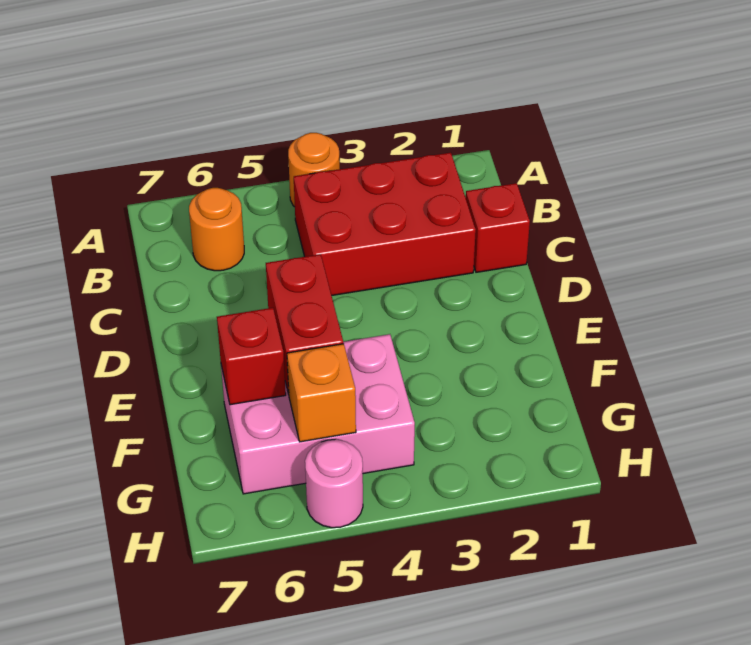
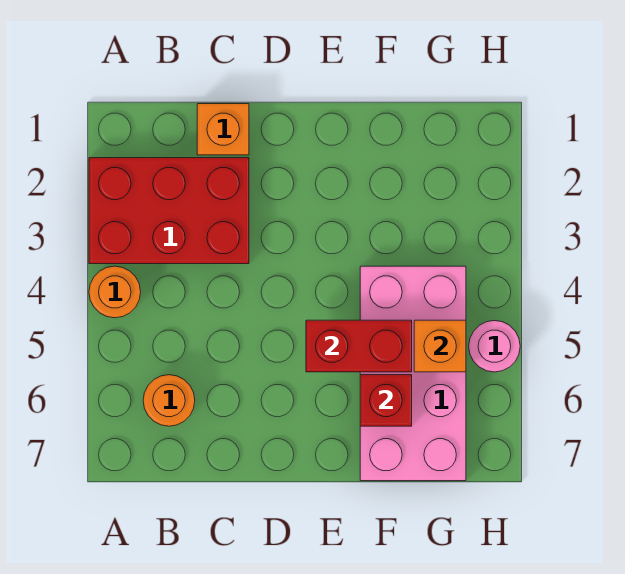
red 2x3 brick [294,153,476,296] -> red 2x3 brick turned to [89,158,249,264]
red 1x1 brick [466,183,530,272] -> orange 1x1 brick [197,104,249,155]
pink 2x3 brick [221,334,415,494] -> pink 2x4 brick [360,266,466,481]

